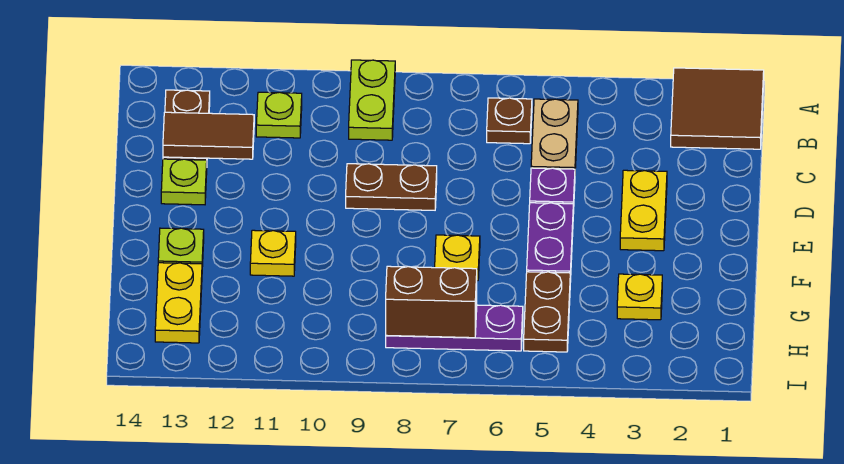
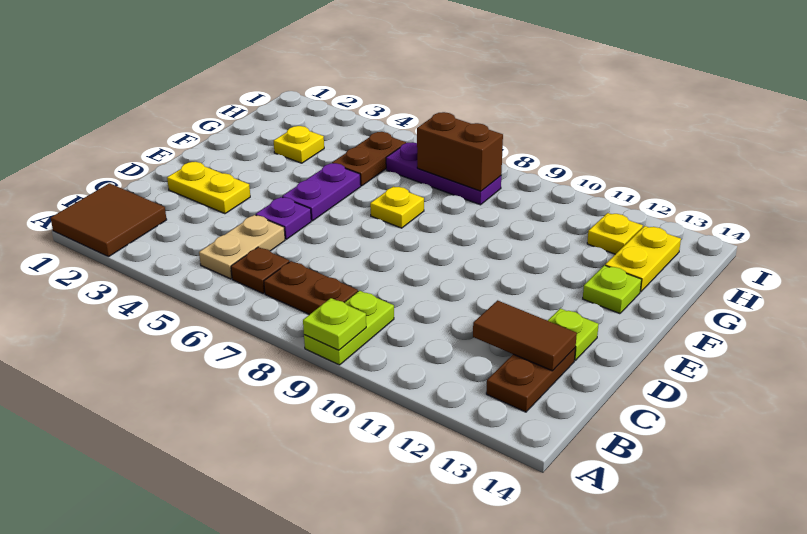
lime 1x1 plate [256,92,302,138] -> lime 1x1 plate moved to [303,298,366,350]
yellow 1x2 plate [620,170,667,251] -> yellow 1x2 plate turned to [167,162,250,214]
brown 1x2 plate [346,164,437,210] -> brown 1x2 plate moved to [264,261,358,315]
yellow 1x1 plate [250,230,296,276] -> yellow 1x1 plate moved to [587,213,643,254]

